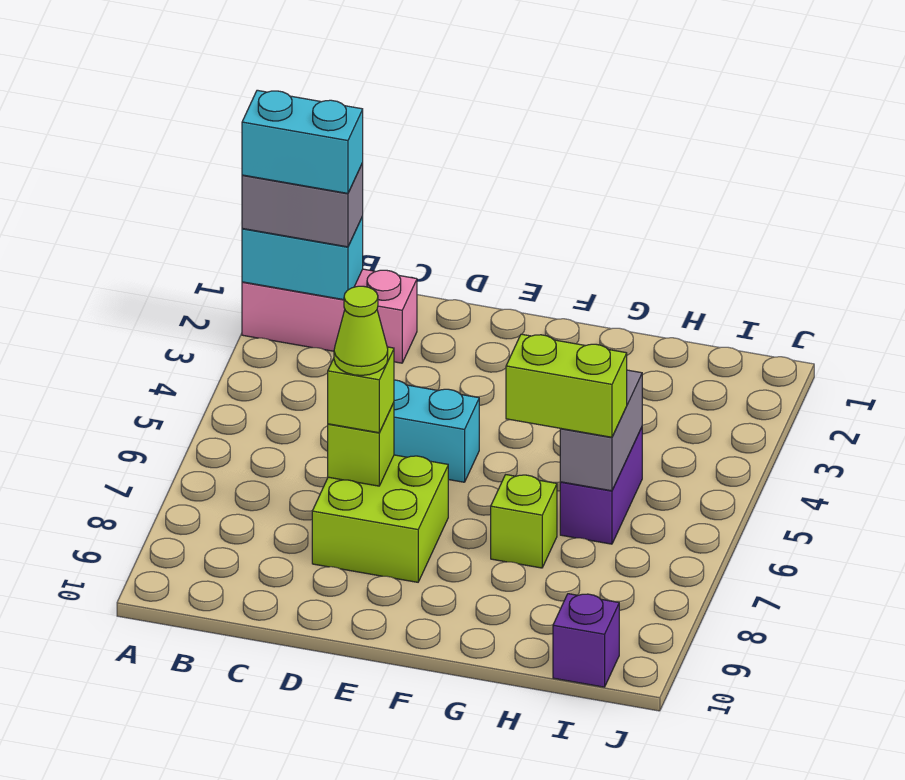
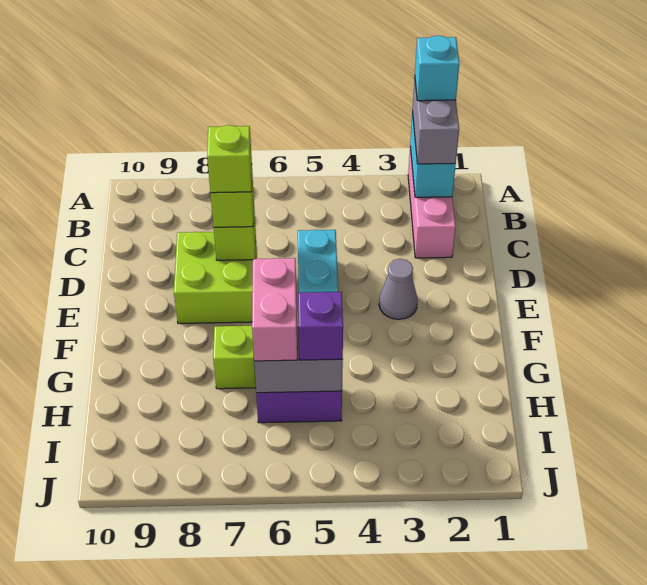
cyan 1x2 brick [242,90,363,193] -> cyan 1x1 brick [415,35,459,101]
lime 1x1 cone [334,286,388,375] -> lime 1x1 brick [207,125,252,193]
none -> grey 1x1 cone [379,259,418,319]
lime 1x2 brick [506,334,627,437] -> pink 1x2 brick [252,258,297,361]
purple 1x1 brick [553,594,619,687] -> purple 1x1 brick moved to [298,292,343,360]

